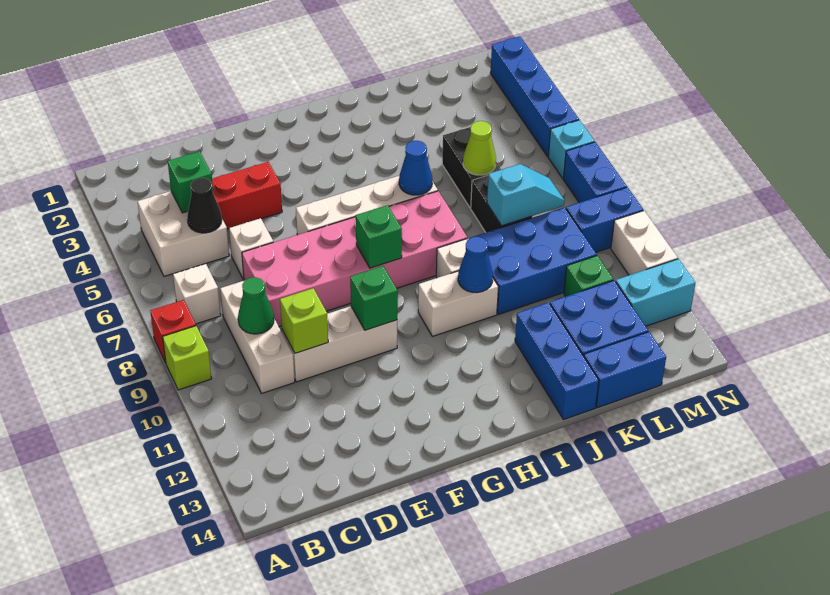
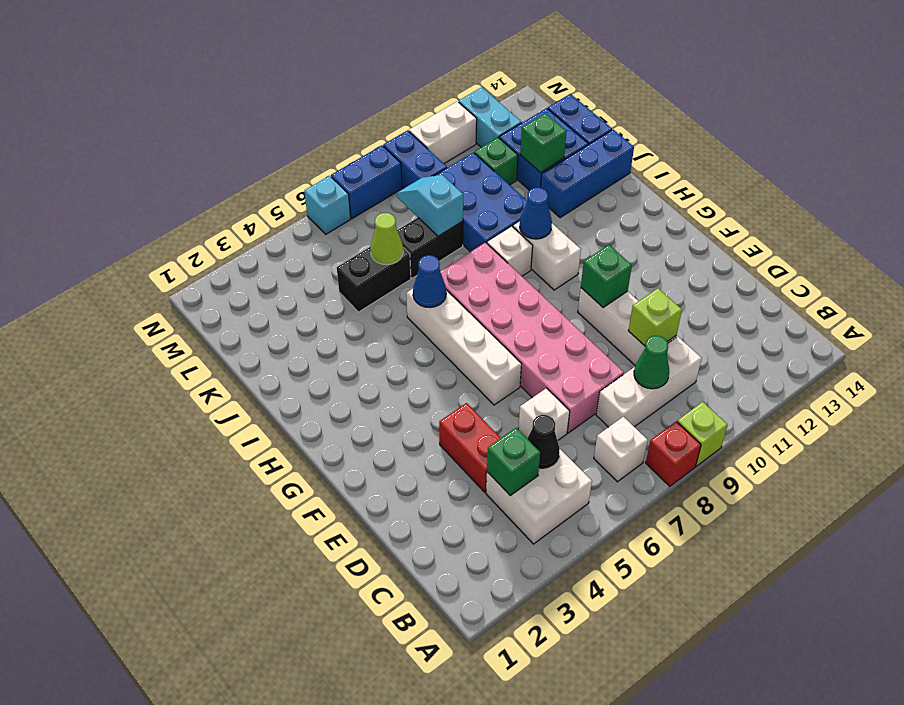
green 1x1 brick [356,205,402,268] -> green 1x1 brick moved to [520,113,567,173]
blue 1x4 brick [490,36,579,156] -> none

